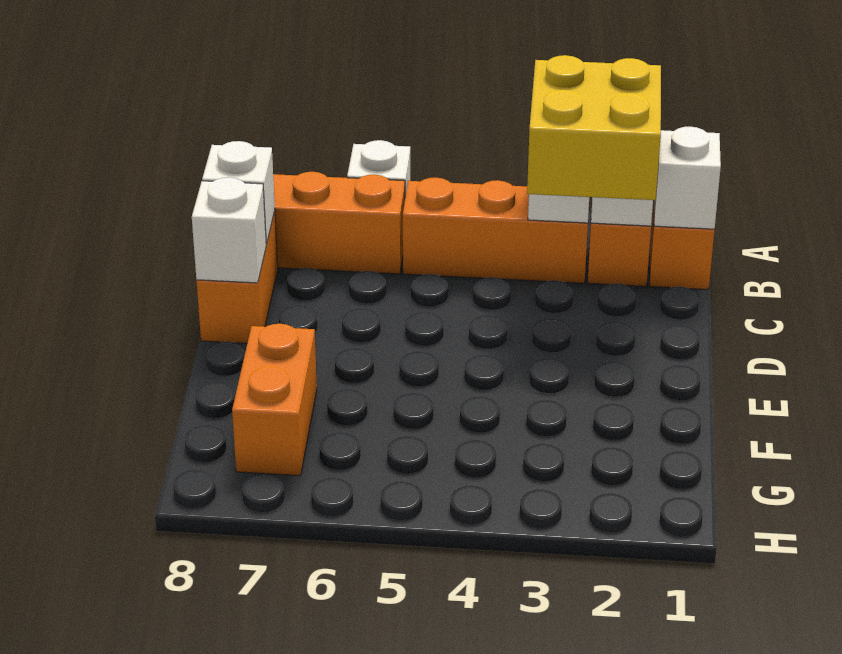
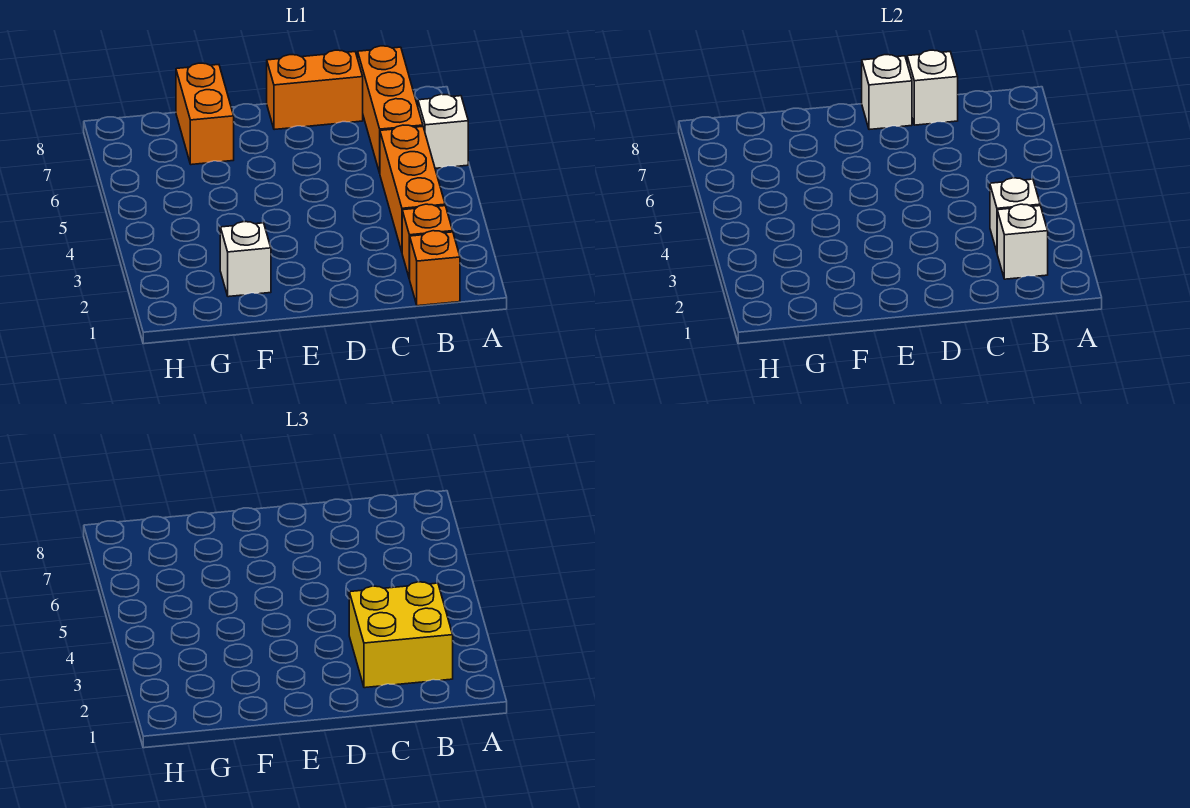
white 1x1 brick [654,127,721,229] -> white 1x1 brick moved to [220,222,271,297]
orange 1x2 brick [232,324,317,476] -> orange 1x2 brick turned to [176,63,234,165]

